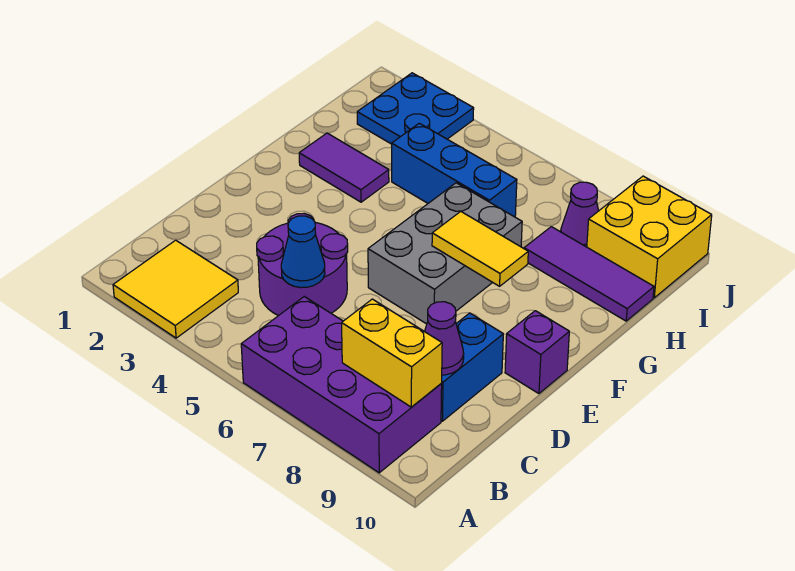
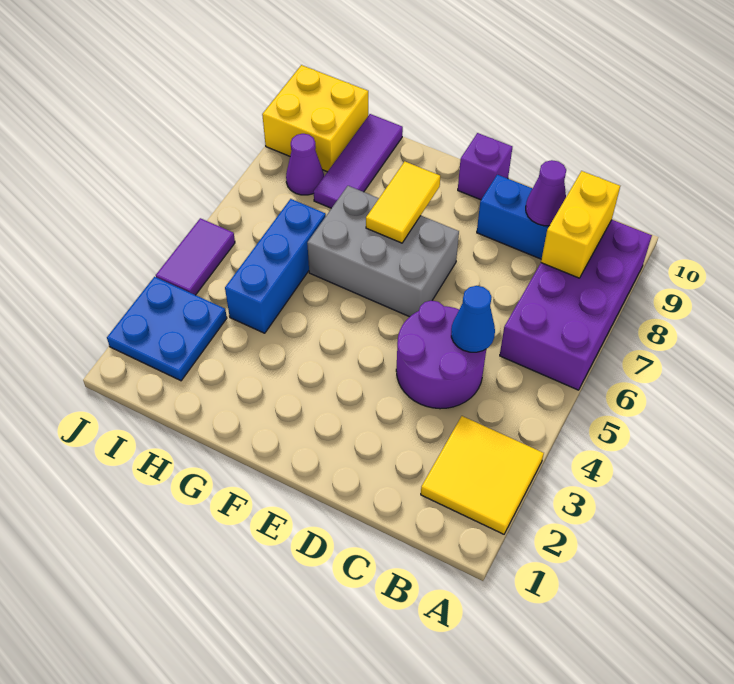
purple 1x2 tile [299,133,389,202] -> purple 1x2 tile moved to [156,218,235,295]

